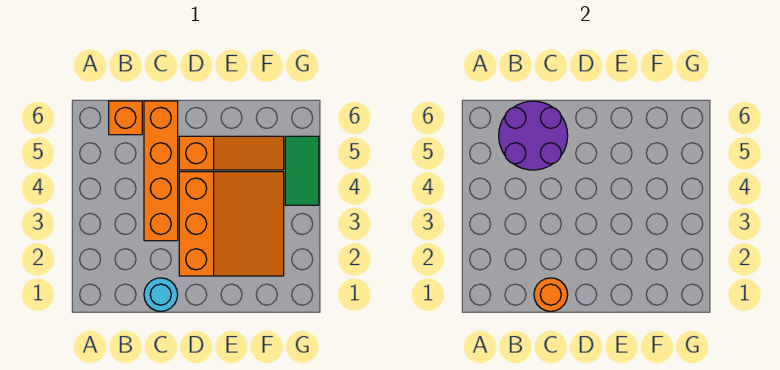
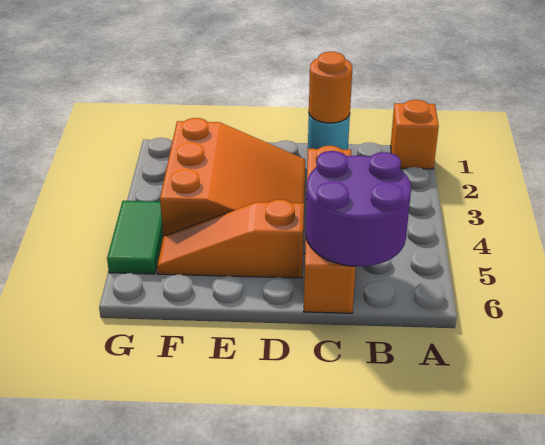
orange 1x1 brick [109,101,142,135] -> orange 1x1 brick moved to [391,100,439,169]
orange 3x3 slope [179,172,284,276] -> orange 3x3 slope turned to [160,118,305,236]

